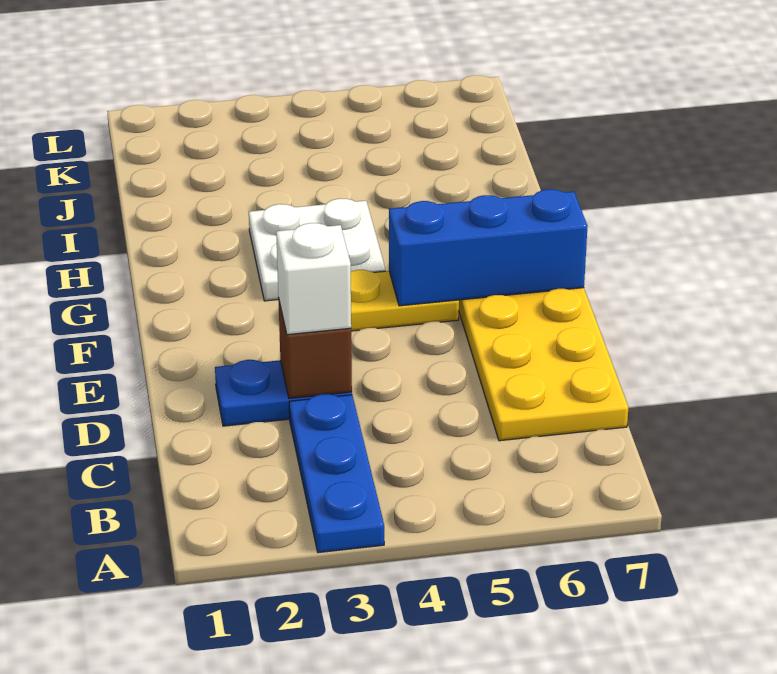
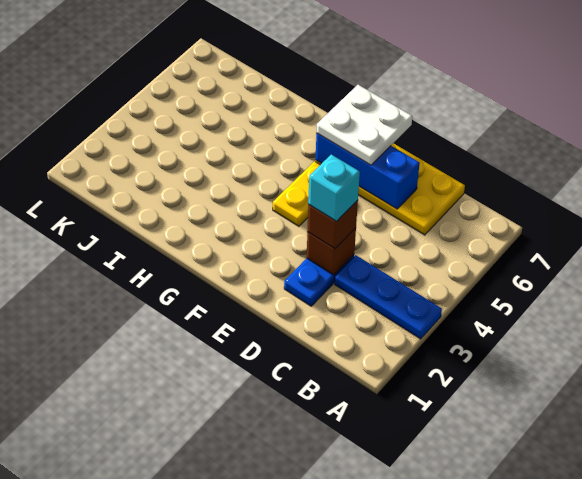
white 1x1 brick [276,223,351,335] -> brown 1x1 brick [307,200,358,249]
none -> cyan 1x1 brick [308,154,360,221]
blue 1x3 brick [389,189,588,306] -> blue 1x3 brick turned to [316,133,420,209]
white 2x2 plate [249,198,386,301] -> white 2x2 plate moved to [317,85,412,165]

